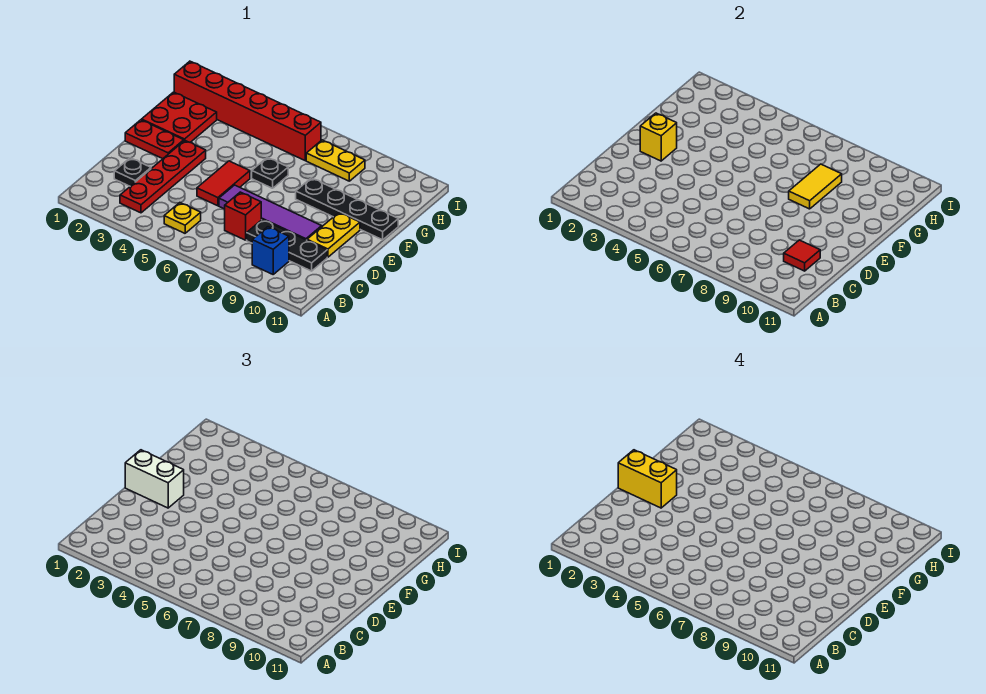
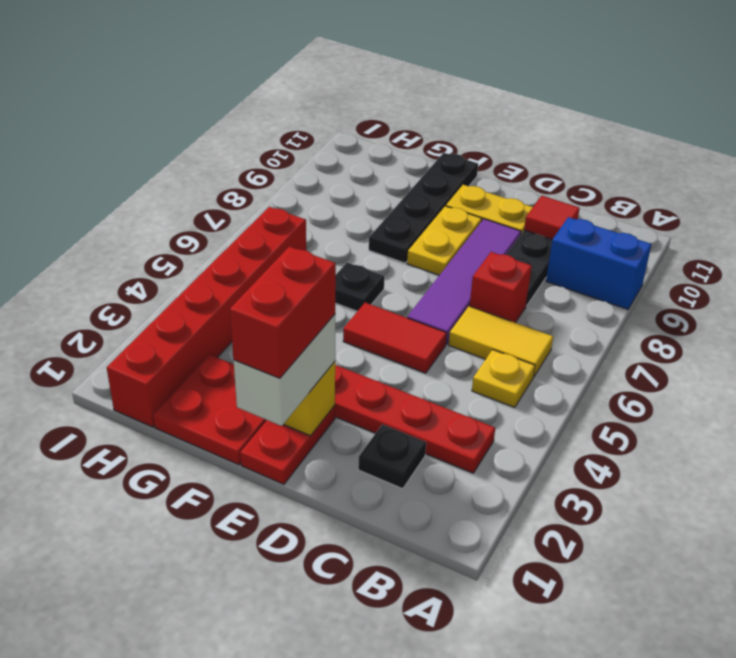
blue 1x1 brick [252,227,289,274] -> blue 1x2 brick [546,217,651,309]
yellow 1x2 brick [618,450,677,508] -> red 1x2 brick [230,247,336,378]
yellow 1x2 tile [789,164,842,209] -> yellow 1x2 tile moved to [449,306,553,377]
yellow 1x2 plate [306,140,365,181] -> yellow 1x2 plate moved to [407,206,482,275]

